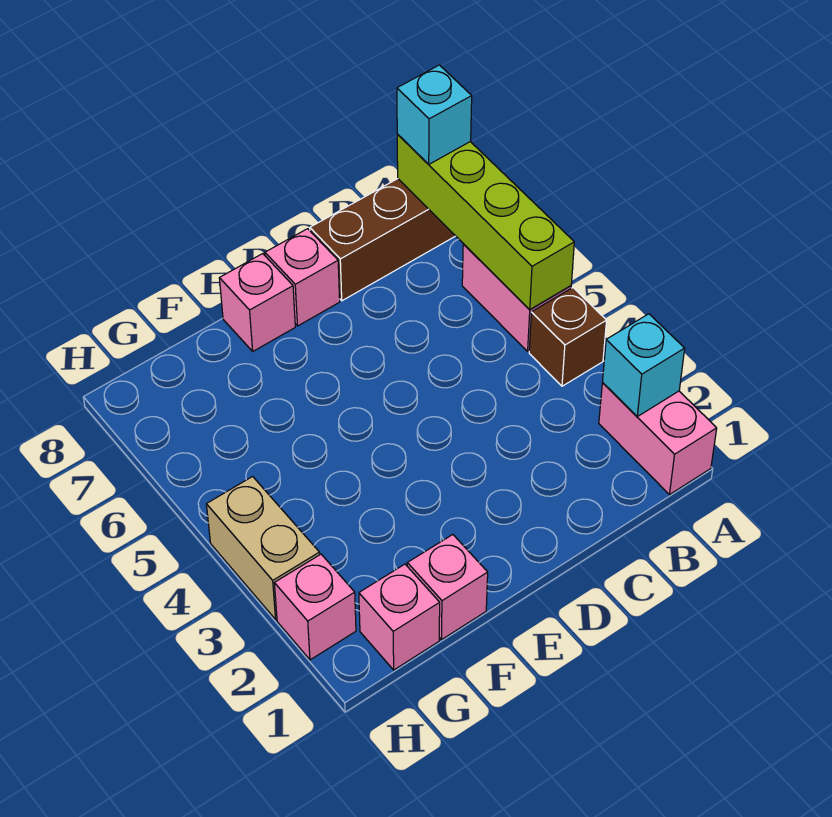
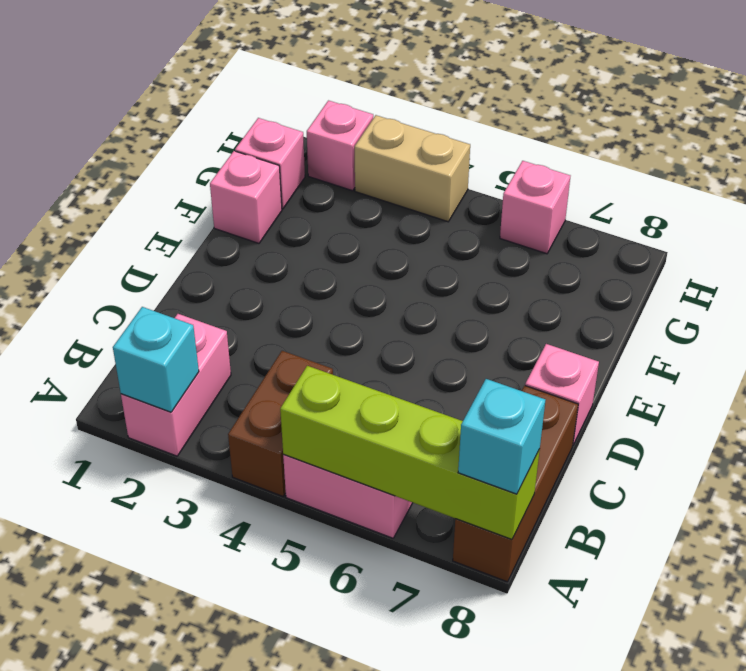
pink 1x2 brick [599,383,717,495] -> pink 1x2 brick turned to [121,314,231,456]
brown 1x1 brick [529,288,607,386] -> brown 1x2 brick [228,351,333,496]
pink 1x1 brick [219,254,295,351] -> pink 1x1 brick moved to [500,161,570,254]

